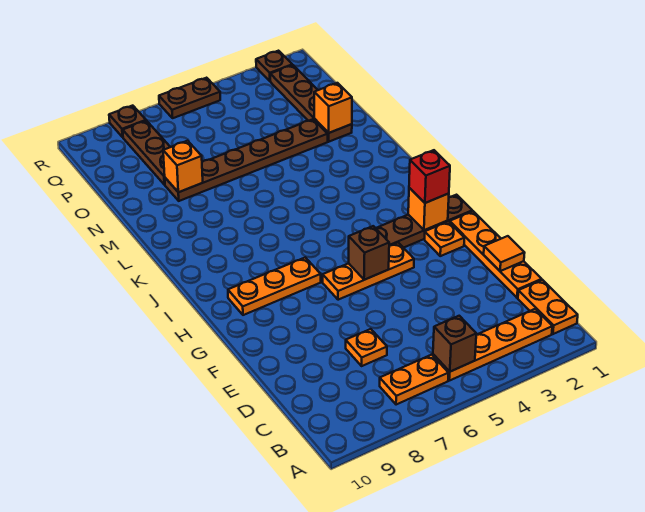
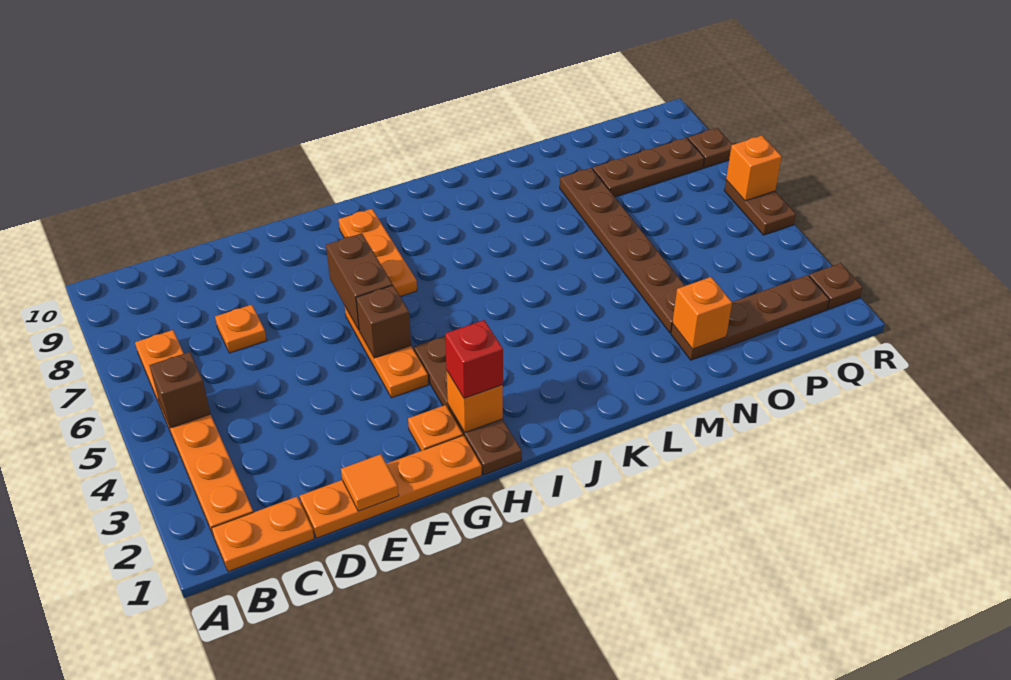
none -> brown 1x2 brick [326,233,393,330]
orange 1x1 brick [163,141,203,192] -> orange 1x1 brick moved to [726,136,782,201]

